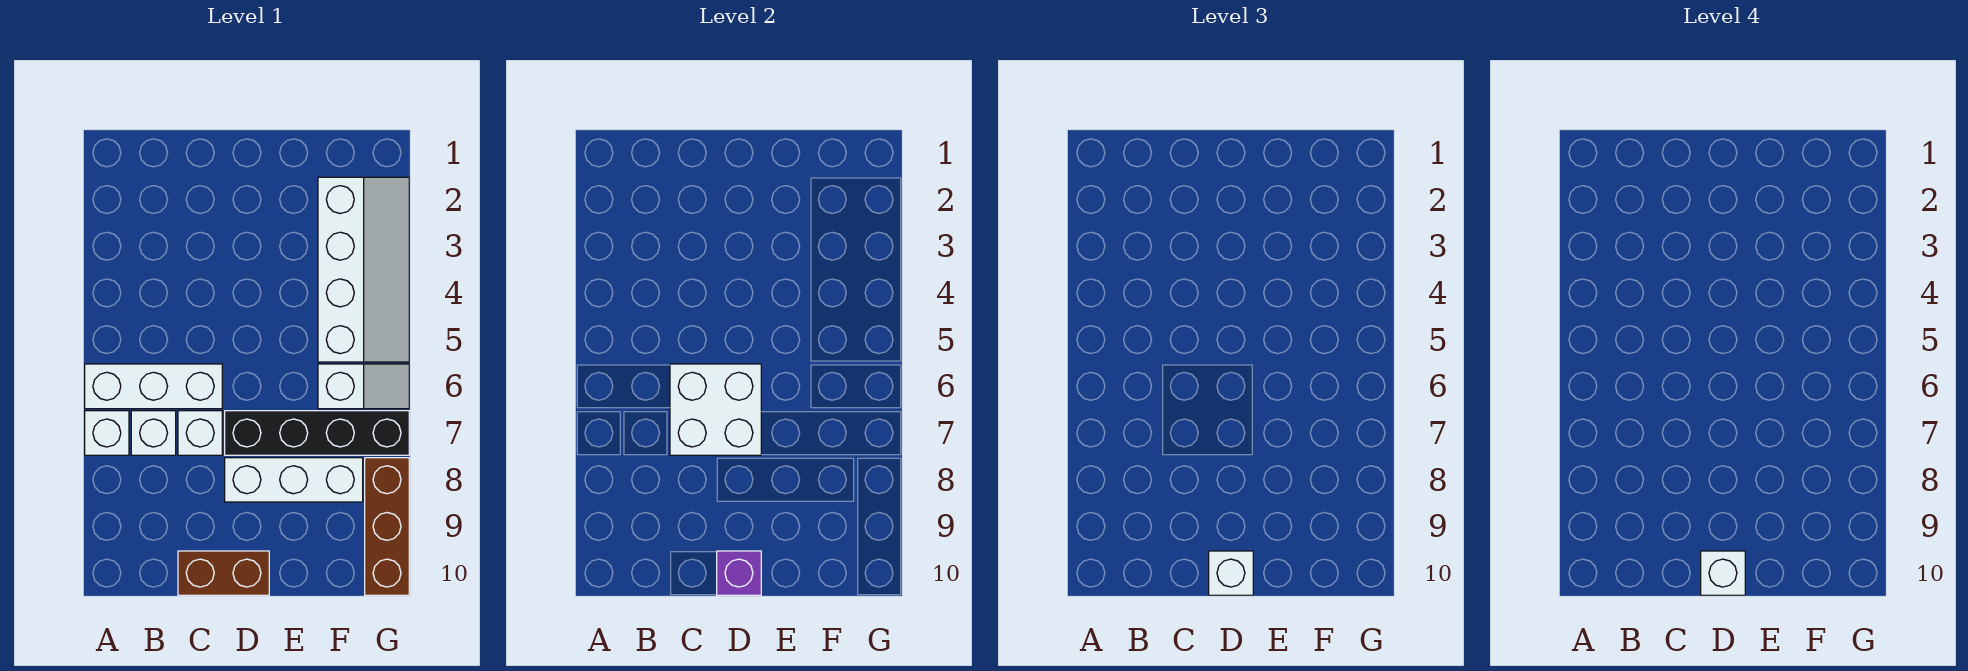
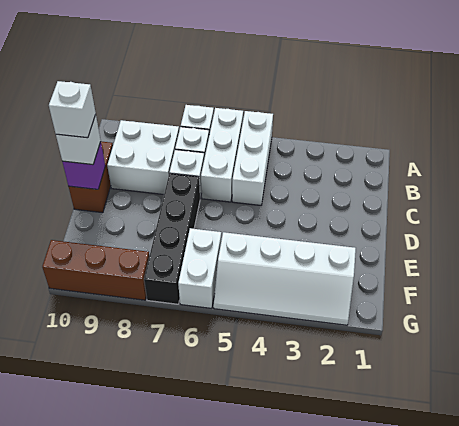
white 2x2 brick [670,364,761,455] -> white 2x2 brick moved to [107,120,179,195]
white 1x3 brick [225,458,363,502] -> white 1x3 brick moved to [232,111,273,205]
white 1x2 slope [318,364,409,409] -> white 1x2 brick [178,228,221,308]

